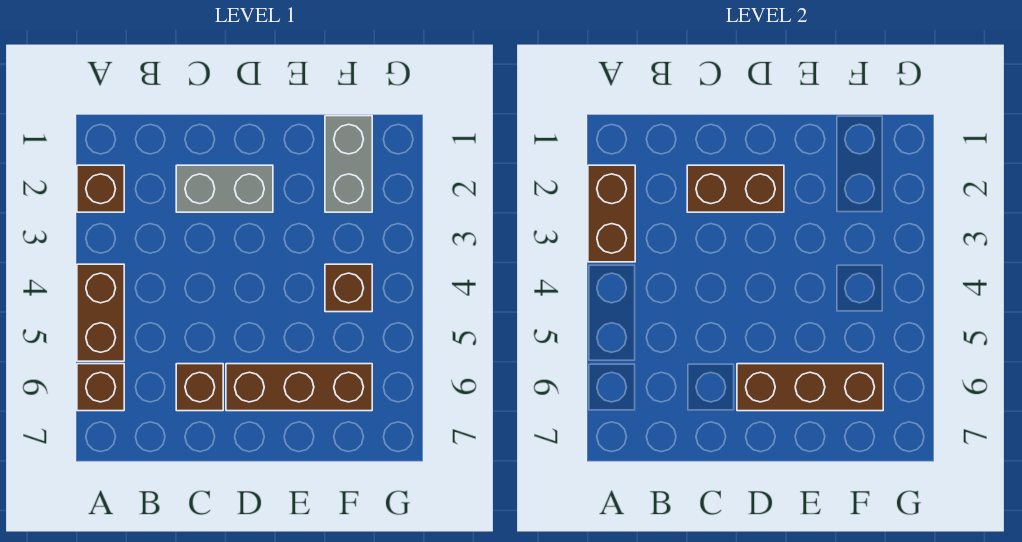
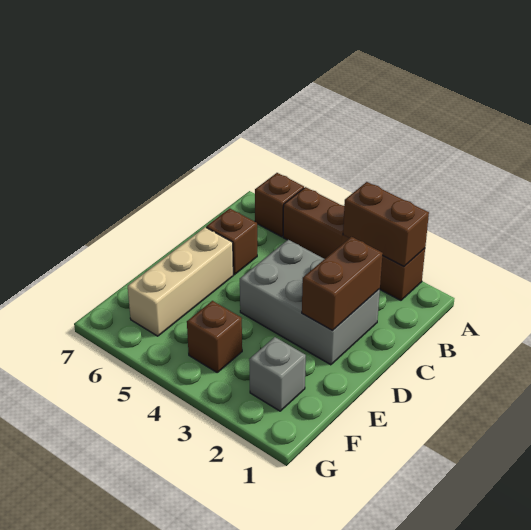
grey 1x2 brick [176,165,273,212] -> grey 2x3 brick [240,240,380,365]
brown 1x3 brick [226,364,372,411] -> tan 1x3 brick [128,227,233,336]
brown 1x3 brick [737,364,883,411] -> none
grey 1x2 brick [325,116,372,212] -> grey 1x1 brick [249,337,306,411]

